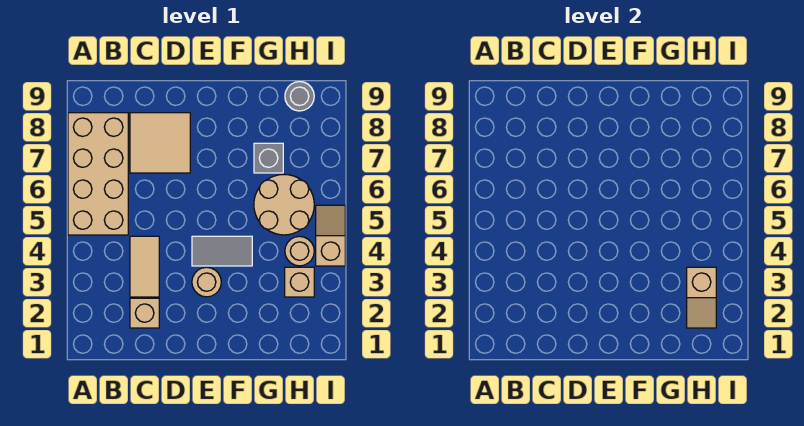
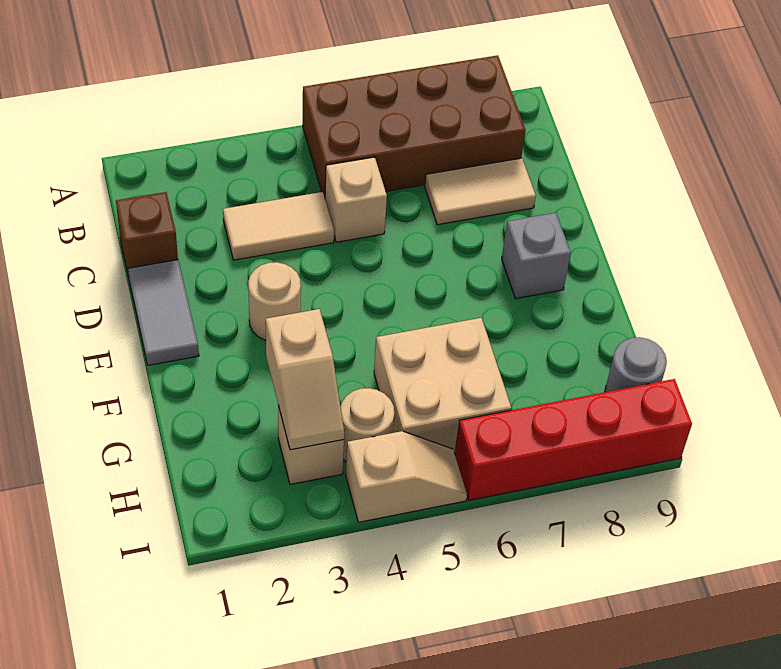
tan 2x4 brick [68,113,128,235] -> brown 2x4 brick [303,55,526,197]
none -> brown 1x1 brick [116,192,178,276]
tan 1x1 brick [130,298,159,328] -> tan 1x1 brick moved to [325,157,387,242]
tan 2x2 tile [130,113,190,173] -> tan 1x2 tile [425,158,536,225]
grey 1x2 tile [192,236,252,266] -> grey 1x2 tile moved to [128,260,199,365]
tan 2x2 round brick [254,175,314,235] -> tan 2x2 brick [374,318,511,453]
grey 1x1 brick [254,143,283,173] -> grey 1x1 brick moved to [502,213,571,299]
tan 1x2 slope [687,267,716,328] -> tan 1x2 slope turned to [266,309,344,450]
none -> red 1x4 brick [455,379,692,500]

